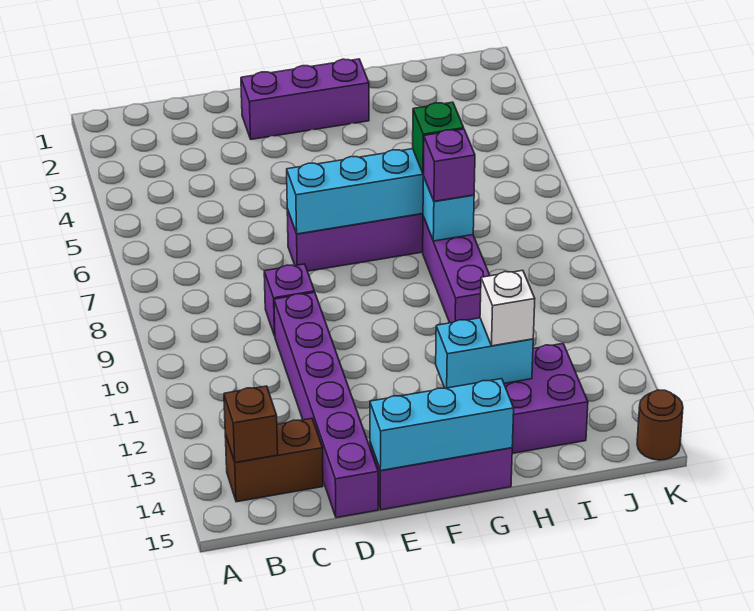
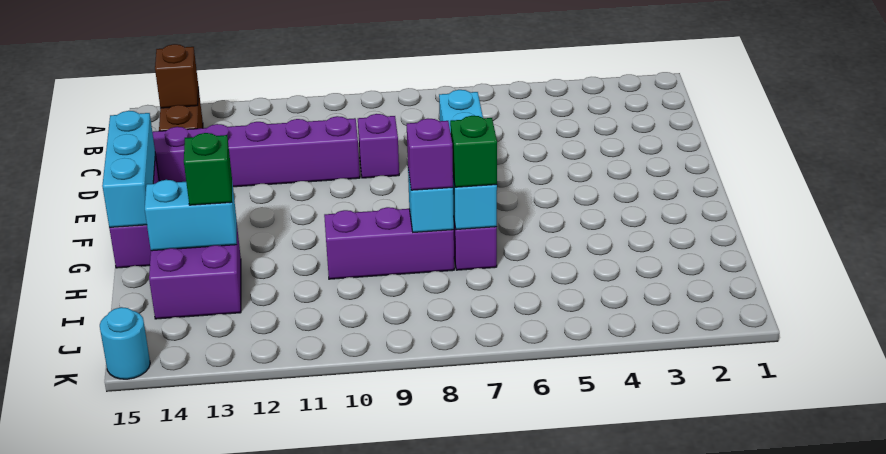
purple 1x3 brick [241,59,369,139] -> none
cyan 1x2 brick [436,318,533,388] -> cyan 1x2 brick turned to [145,180,237,251]
white 1x1 brick [480,270,535,346] -> green 1x1 brick [184,133,232,205]
brown 1x1 round brick [637,390,683,460] -> cyan 1x1 round brick [100,307,150,379]

